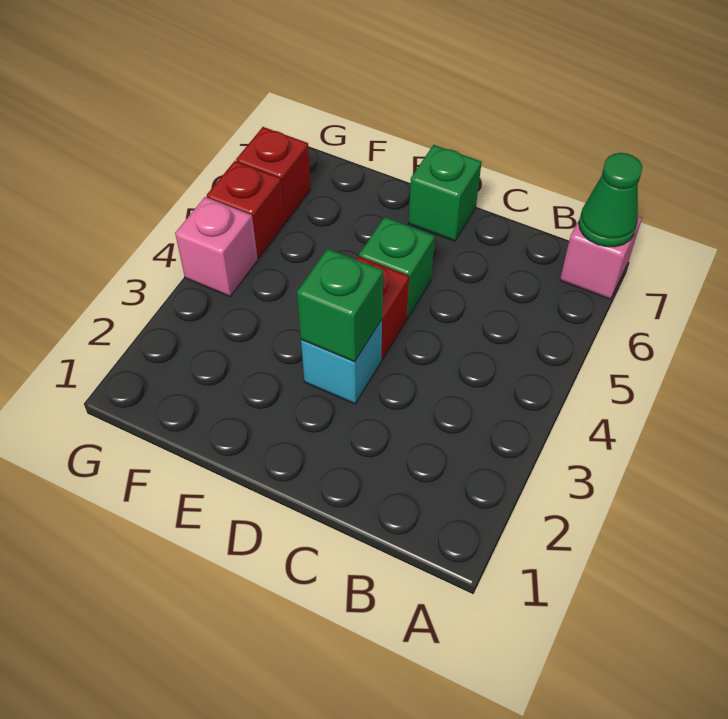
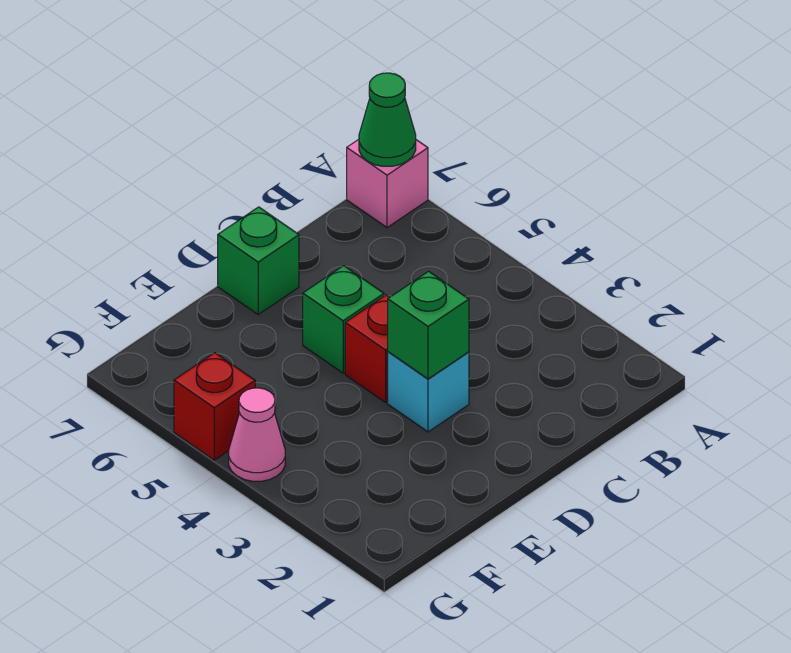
pink 1x1 brick [175,197,258,296] -> pink 1x1 cone [229,388,285,481]
red 1x1 brick [236,127,311,222] -> none

